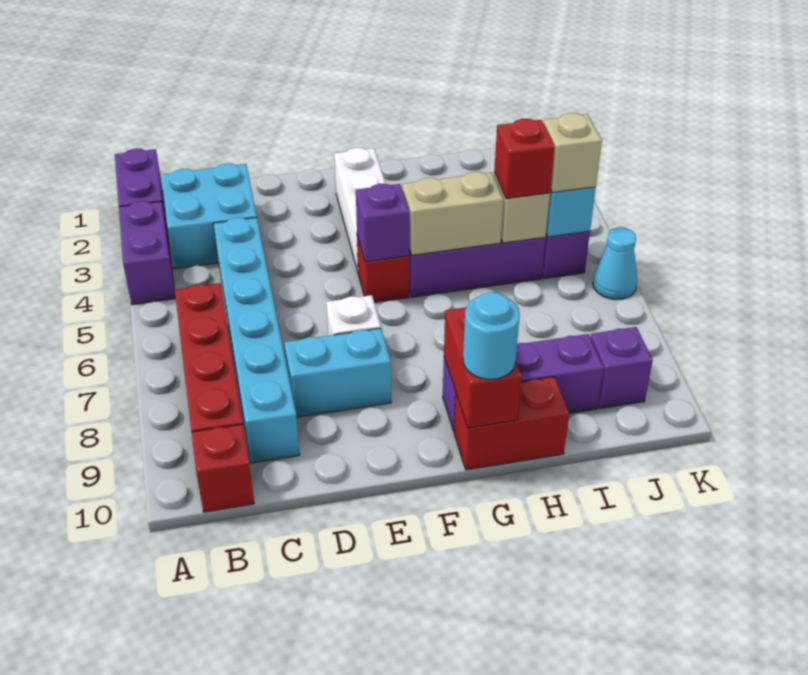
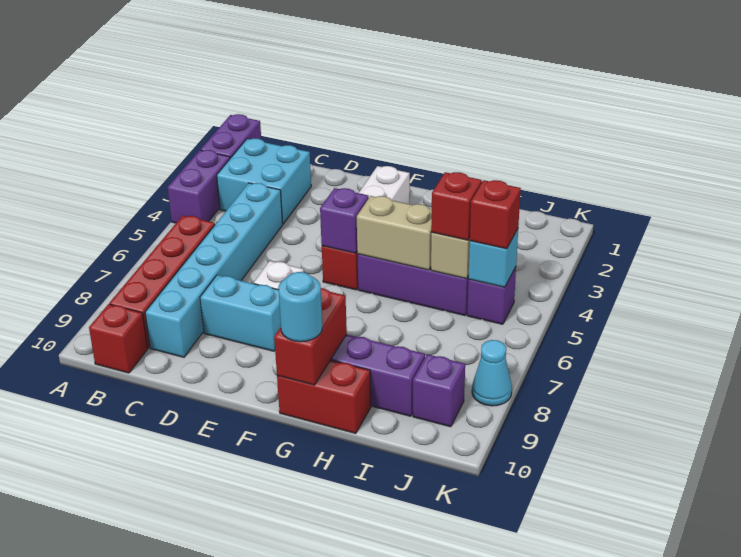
tan 1x1 brick [543,113,602,192] -> red 1x1 brick [470,180,521,249]
cyan 1x1 cone [593,227,637,300] -> cyan 1x1 cone moved to [472,340,512,406]

